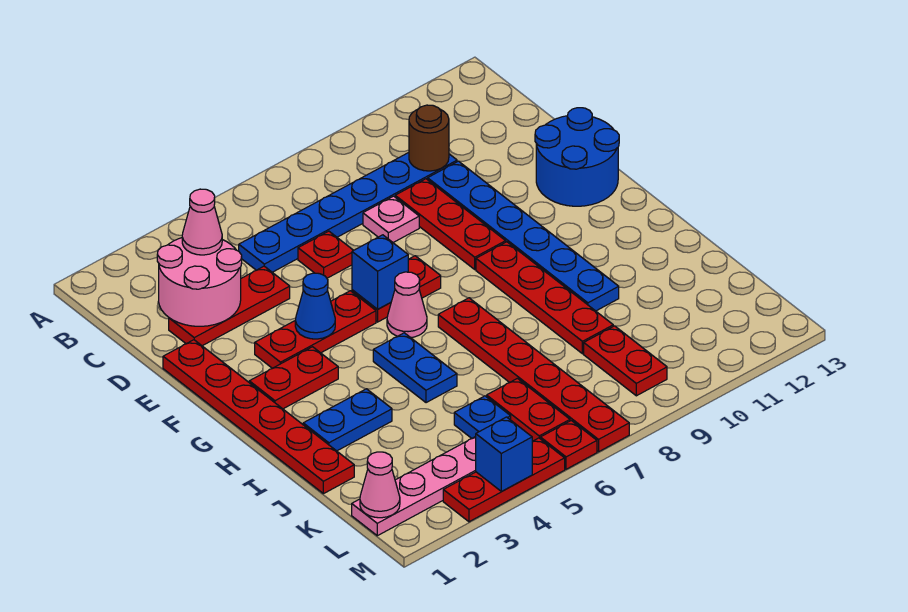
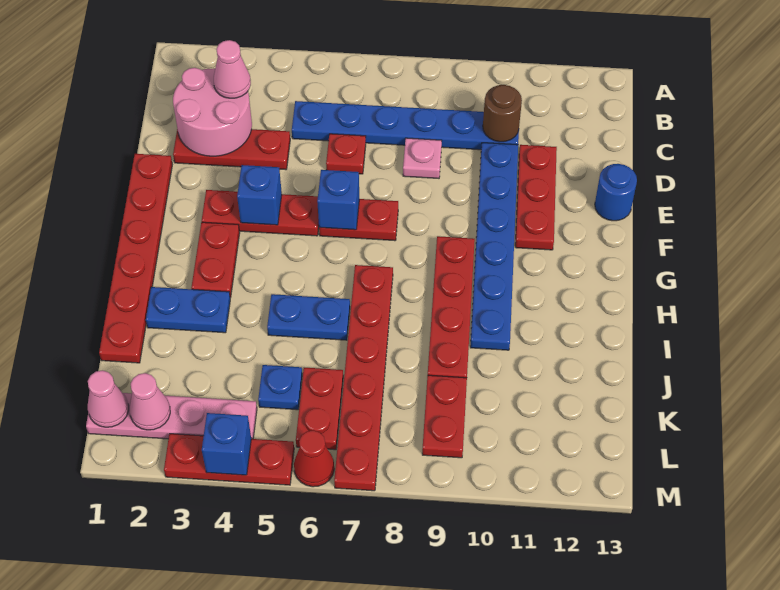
red 1x3 plate [395,179,506,269] -> red 1x3 plate moved to [515,145,557,250]
blue 2x2 round brick [535,108,619,206] -> blue 1x1 round brick [595,164,637,221]
blue 1x1 cone [295,273,335,339] -> blue 1x1 brick [237,165,282,225]
red 1x2 plate [249,347,338,409] -> red 1x2 plate turned to [191,222,240,298]
pink 1x1 cone [387,272,427,338] -> pink 1x1 cone moved to [130,373,170,430]
blue 1x2 plate [373,333,457,403] -> blue 1x2 plate turned to [267,294,350,340]
red 1x1 plate [540,421,597,469] -> red 1x1 cone [294,430,334,487]

